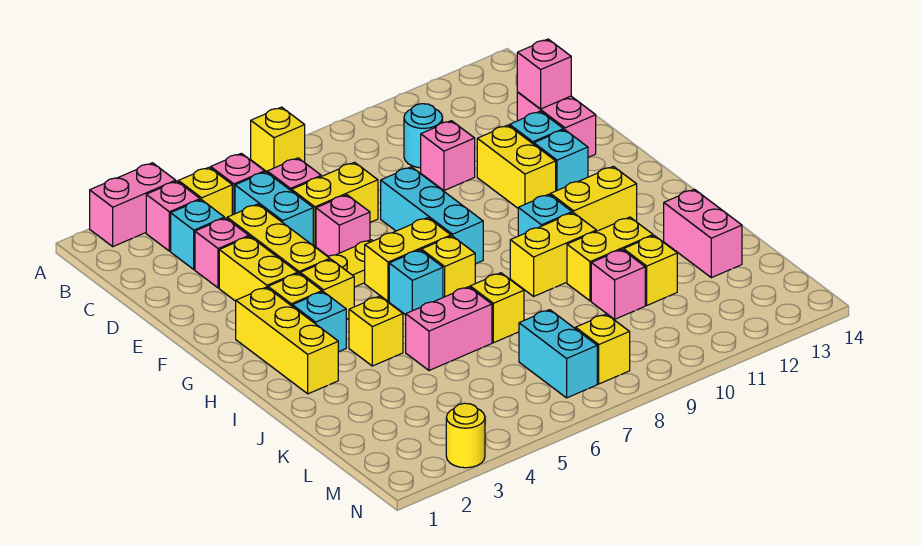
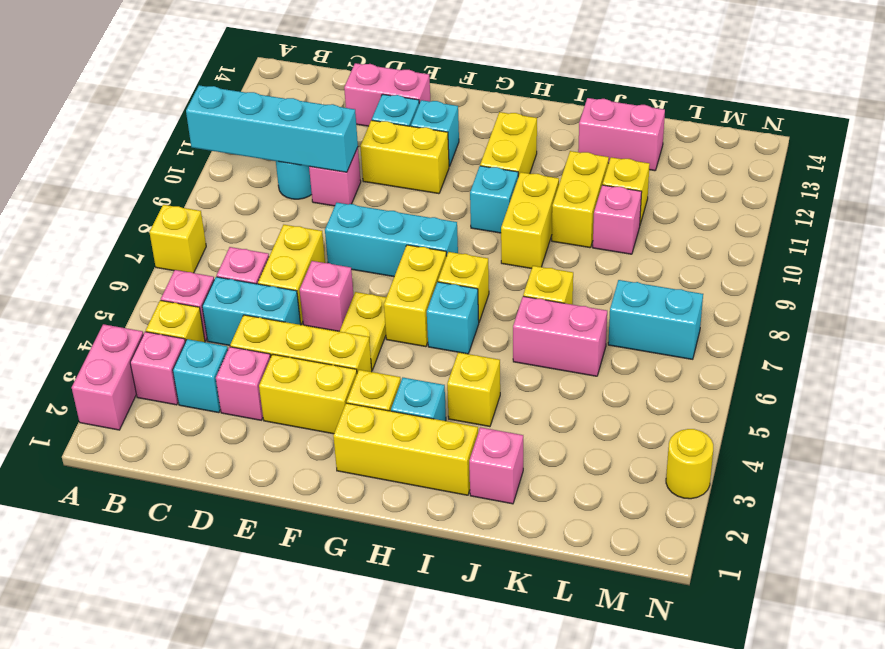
none -> cyan 1x4 brick [186,85,358,172]
pink 1x1 brick [517,39,571,109] -> pink 1x1 brick moved to [469,427,523,504]
yellow 1x1 brick [300,259,354,320] -> none
pink 1x2 brick [406,287,492,370] -> pink 1x2 brick turned to [513,296,607,376]
yellow 1x1 brick [576,314,630,384] -> none

